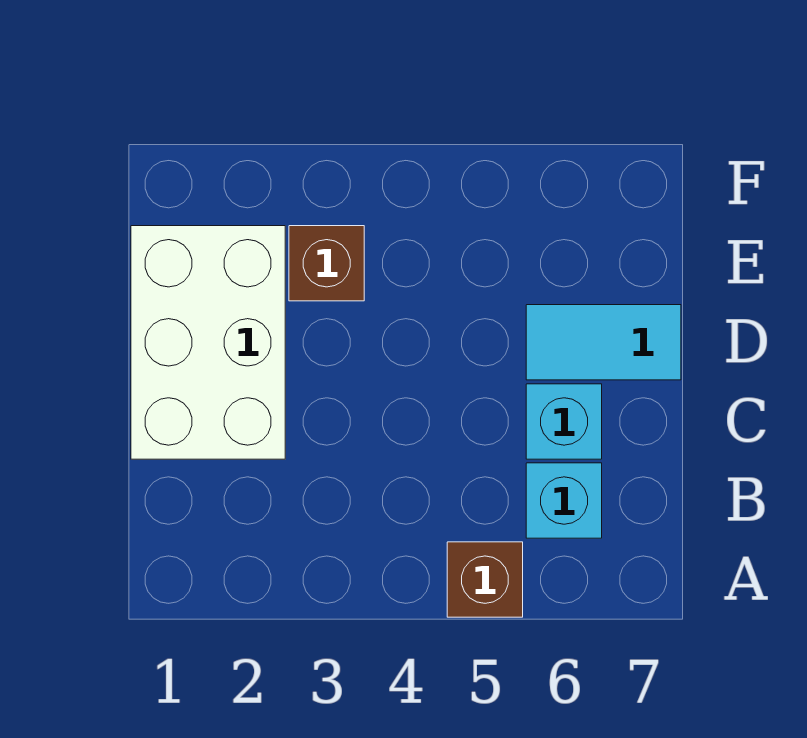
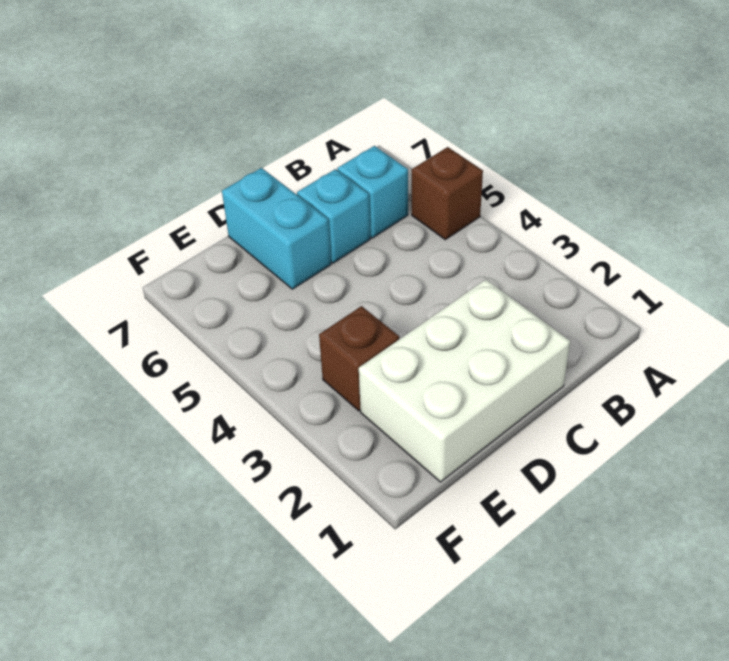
cyan 1x2 tile [526,305,681,380] -> cyan 1x2 brick [222,168,331,289]

